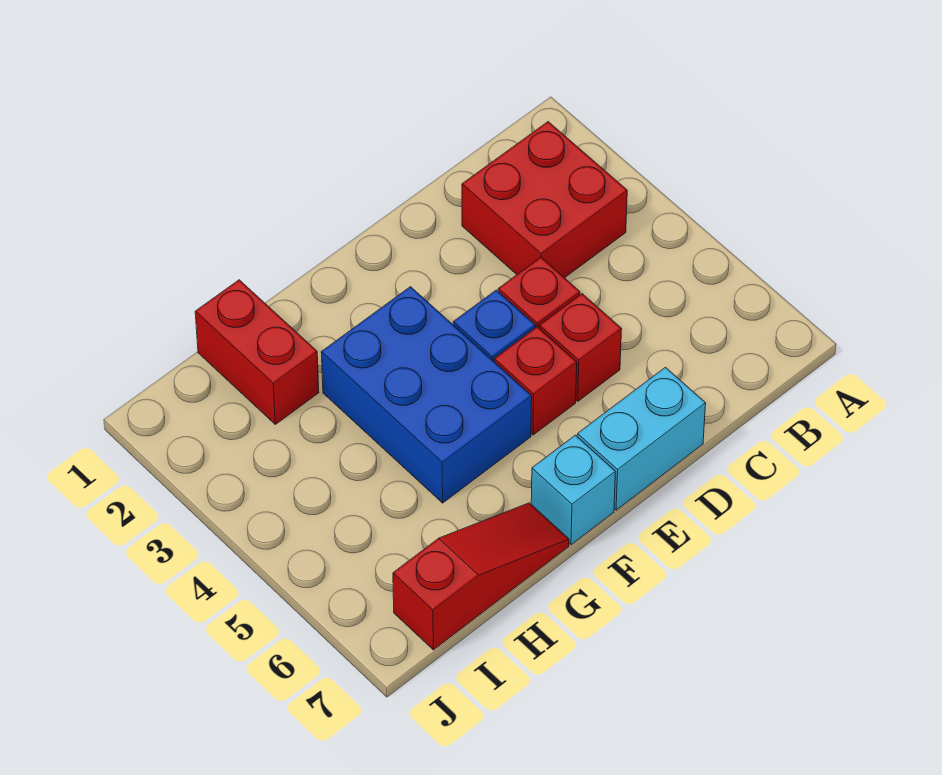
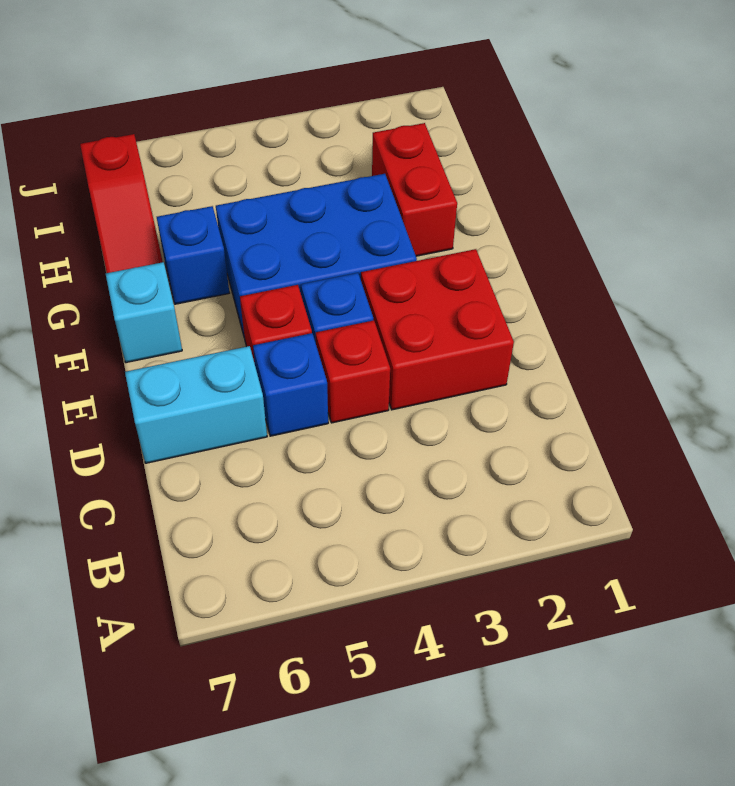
red 2x2 brick [462,122,627,278] -> red 2x2 brick moved to [361,249,514,410]
red 1x1 brick [539,294,622,401] -> blue 1x1 brick [253,333,328,436]
cyan 1x2 brick [577,367,706,510] -> cyan 1x2 brick turned to [125,346,267,463]
none -> blue 1x1 brick [157,206,229,304]
red 1x2 brick [195,280,319,424] -> red 1x2 brick turned to [372,123,457,256]

